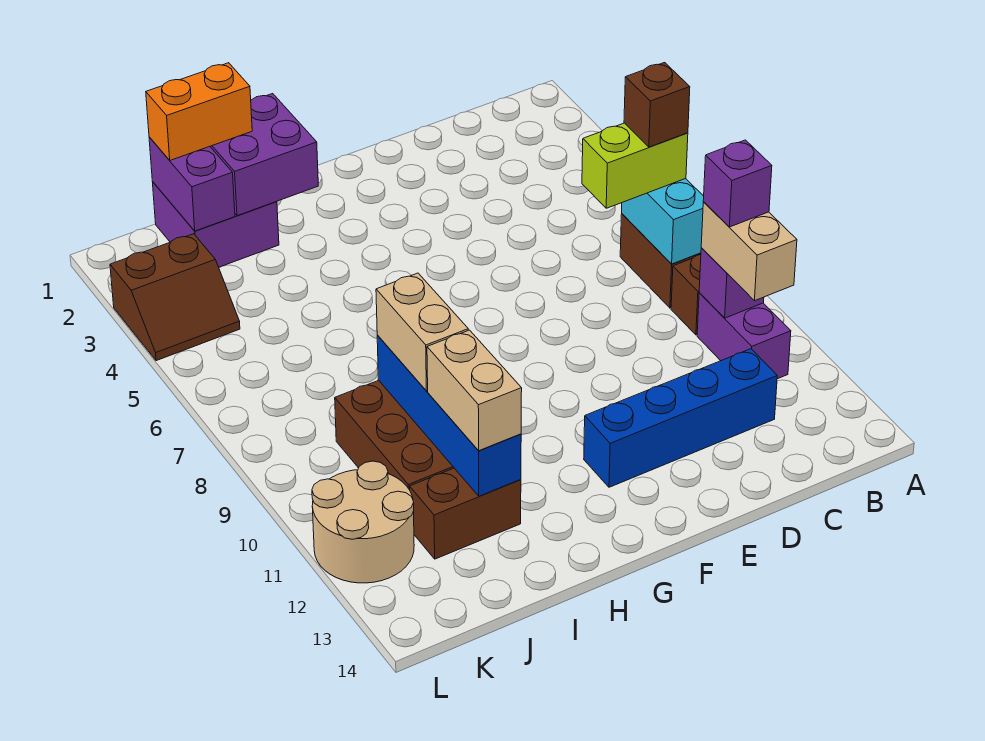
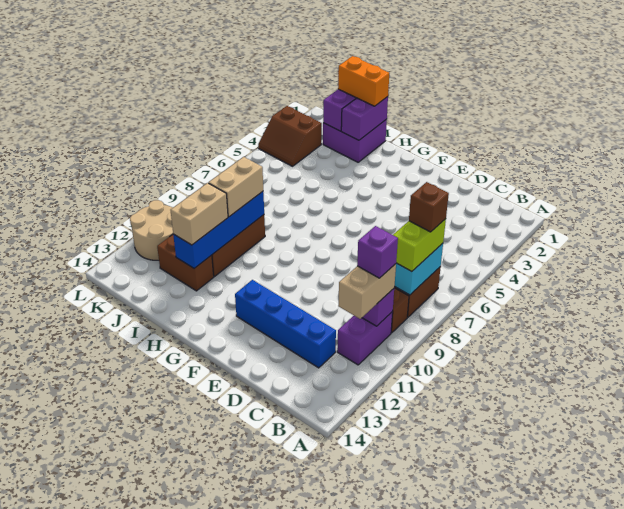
lime 1x2 brick [582,123,688,208] -> lime 1x2 brick turned to [393,219,446,272]
purple 2x2 brick [210,94,318,216] -> purple 1x2 brick [341,97,388,140]

